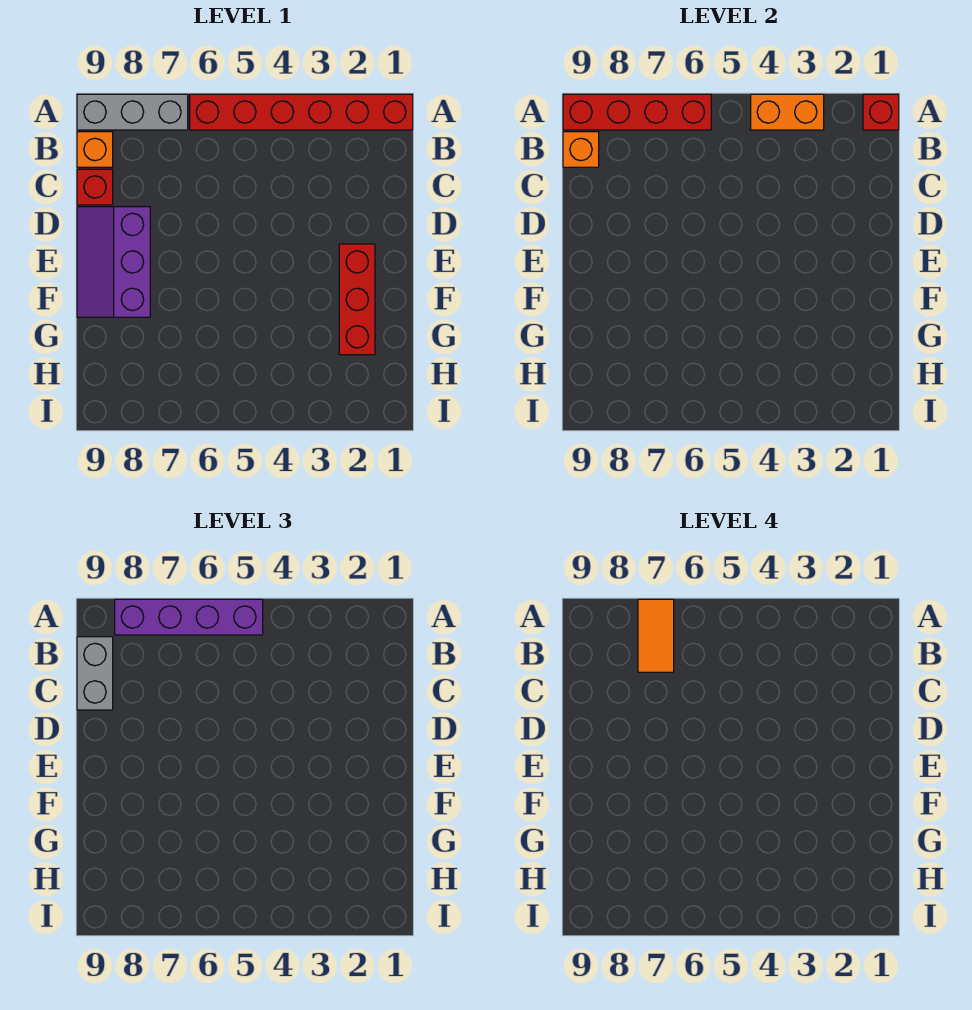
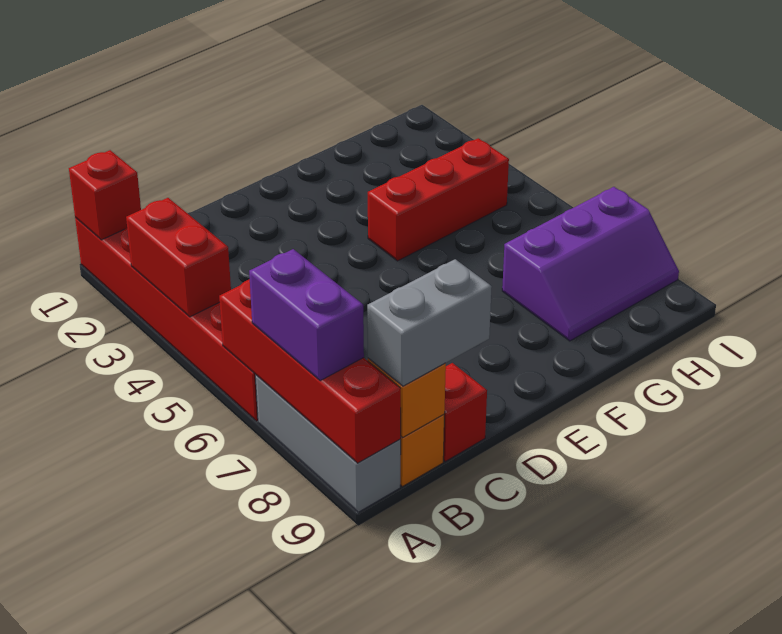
orange 1x2 brick [751,94,824,130] -> red 1x2 brick [126,198,231,317]
purple 1x4 brick [115,599,263,635] -> purple 1x2 brick [249,249,364,381]
orange 1x2 tile [638,599,674,672] -> none
purple 2x3 slope [77,207,150,317] -> purple 2x3 slope moved to [502,187,679,341]
red 1x3 brick [339,244,375,355] -> red 1x3 brick moved to [368,138,509,261]

